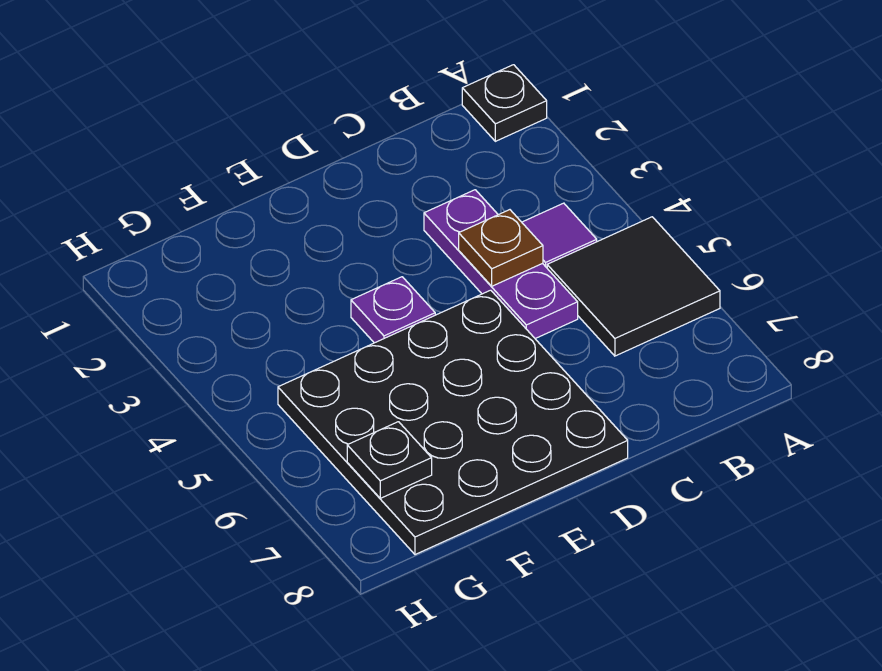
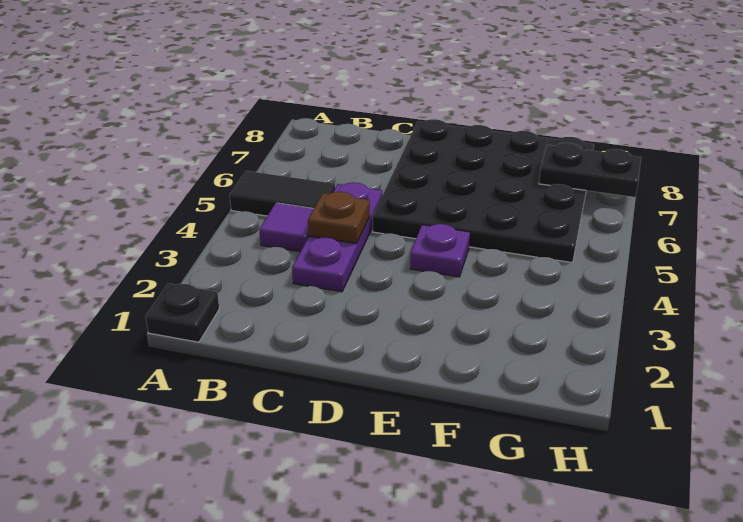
black 2x2 tile [547,217,720,356] -> black 1x2 tile [230,171,335,216]
black 1x1 plate [347,422,432,498] -> black 1x2 plate [539,143,641,197]

